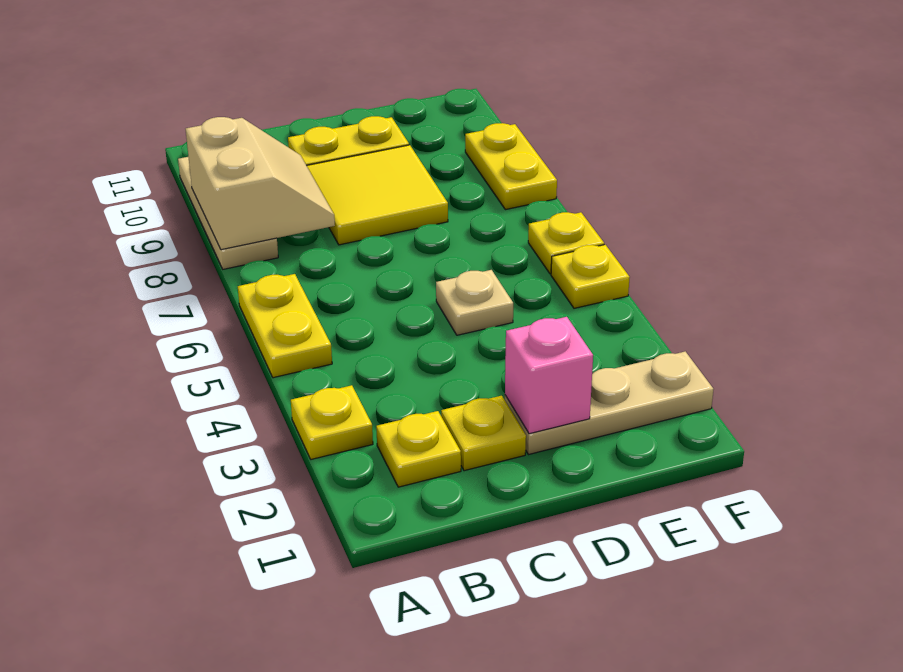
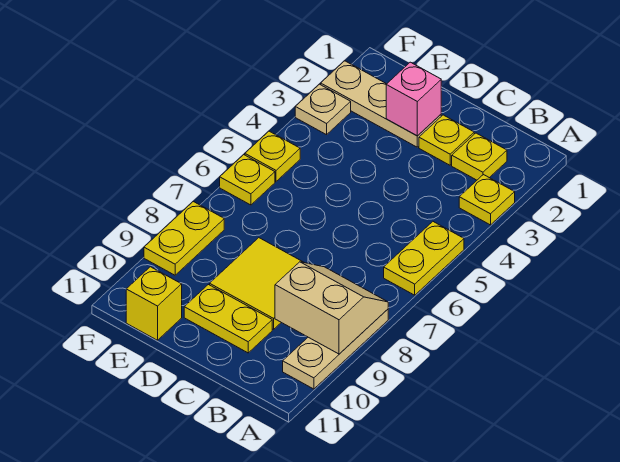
tan 2x2 slope [186,117,335,250] -> tan 2x2 slope turned to [275,262,388,354]
tan 1x1 plate [436,270,513,335] -> tan 1x1 plate moved to [295,84,351,135]
none -> yellow 1x1 brick [126,267,182,340]

